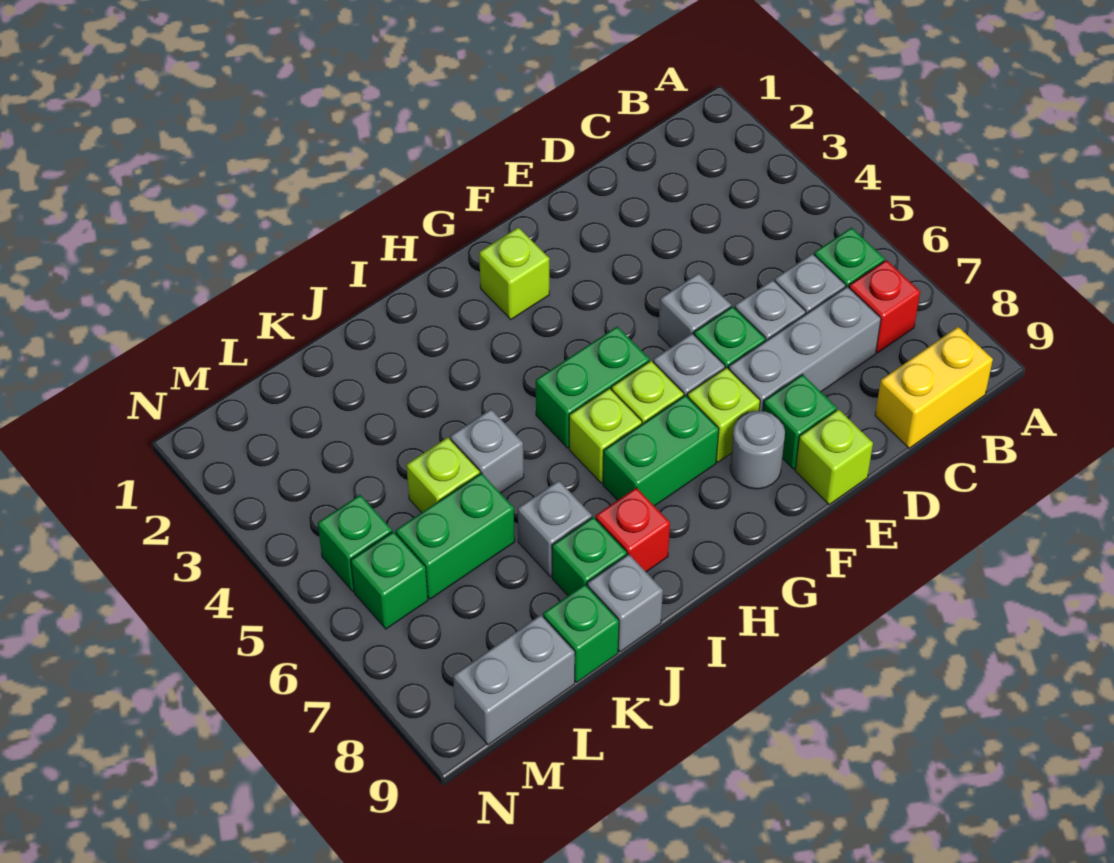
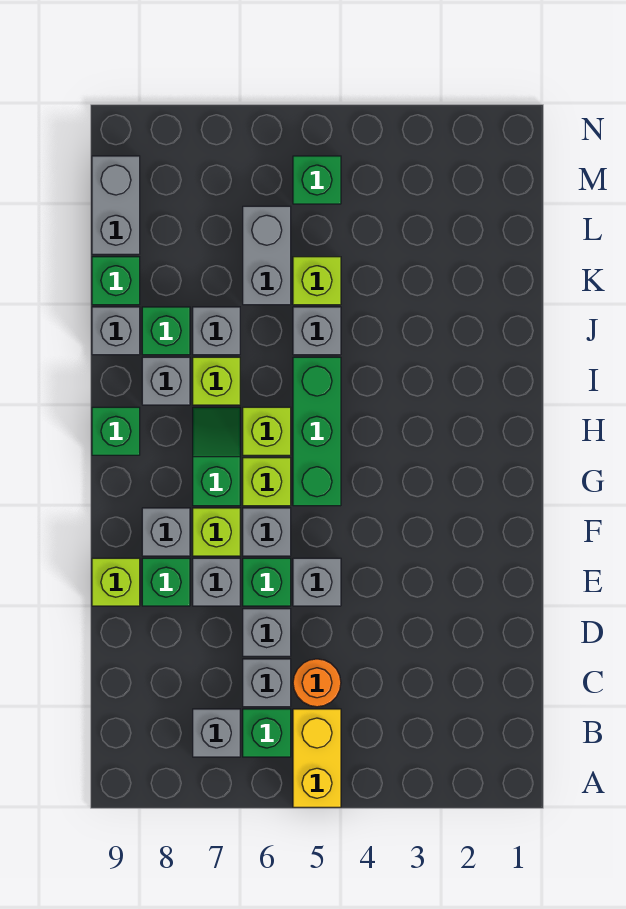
red 1x1 brick [849,260,920,353] -> grey 1x1 brick [193,709,240,757]
yellow 1x2 brick [875,327,993,448] -> yellow 1x2 brick moved to [293,709,341,807]
none -> orange 1x1 round brick [293,659,341,707]
grey 1x3 brick [729,286,881,411] -> grey 1x1 brick [193,558,240,606]
grey 1x1 round brick [730,411,785,489] -> grey 1x1 brick [142,508,190,556]
lime 1x1 brick [479,227,549,319] -> lime 1x1 brick moved to [193,357,240,405]
green 1x2 brick [536,327,649,448] -> green 1x3 brick [293,357,341,506]
green 1x2 brick [603,395,719,506] -> green 1x2 slope [193,407,240,506]
red 1x1 brick [596,488,670,572] -> grey 1x1 brick [142,357,190,405]
green 1x2 brick [396,473,515,599] -> grey 1x2 brick [243,206,291,305]
green 1x1 brick [351,532,428,629] -> green 1x1 brick moved to [92,407,140,455]

